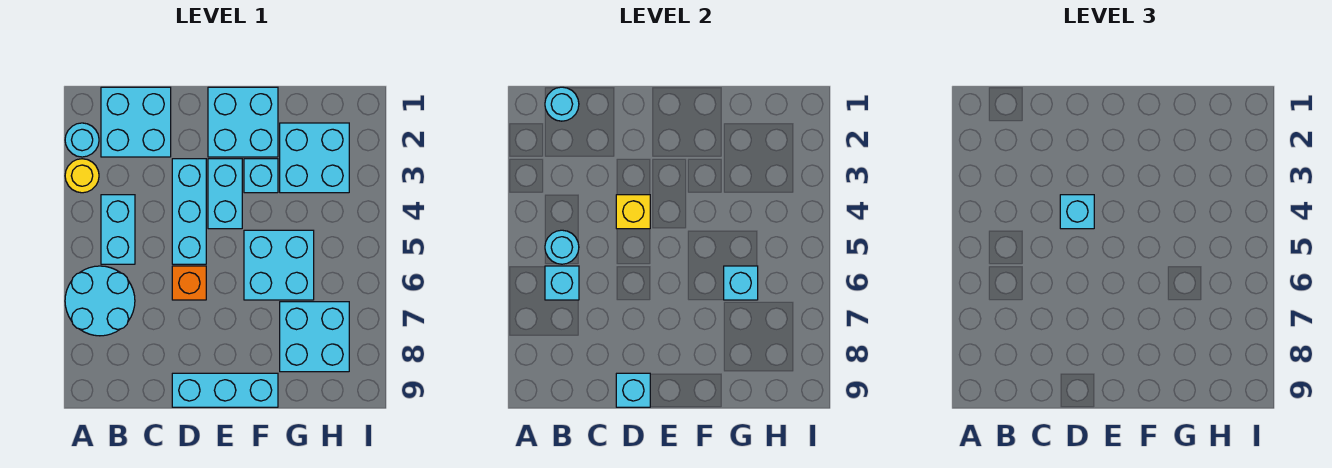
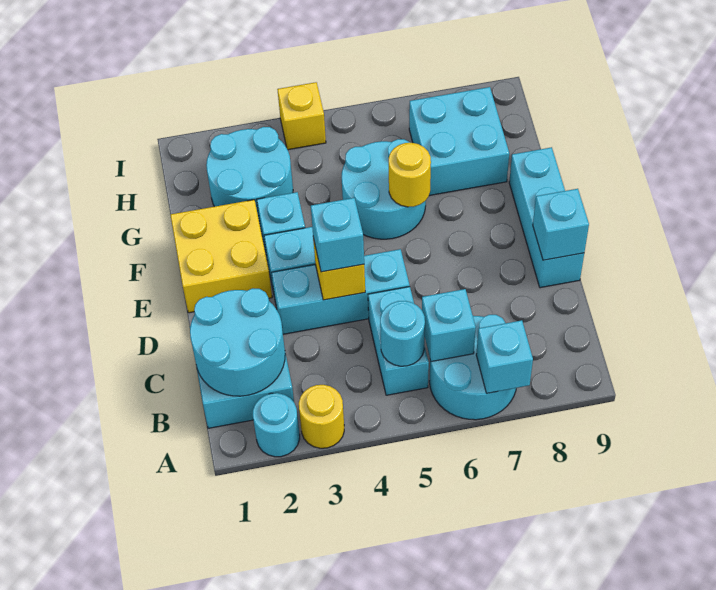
cyan 1x1 round brick [545,87,579,121] -> cyan 2x2 round brick [190,288,285,396]
cyan 1x2 brick [101,195,135,264] -> cyan 1x2 brick turned to [368,287,429,395]
orange 1x1 brick [172,266,206,300] -> none
cyan 2x2 brick [208,87,278,157] -> yellow 2x2 brick [170,200,272,313]
cyan 2x2 brick [244,230,314,300] -> cyan 2x2 round brick [342,139,426,239]
none -> yellow 1x1 round brick [389,143,431,207]
cyan 2x2 brick [280,123,349,193] -> cyan 2x2 round brick [206,127,293,223]
cyan 1x1 brick [724,266,758,300] -> cyan 1x1 brick moved to [476,320,533,393]
none -> yellow 1x1 brick [277,82,326,150]

